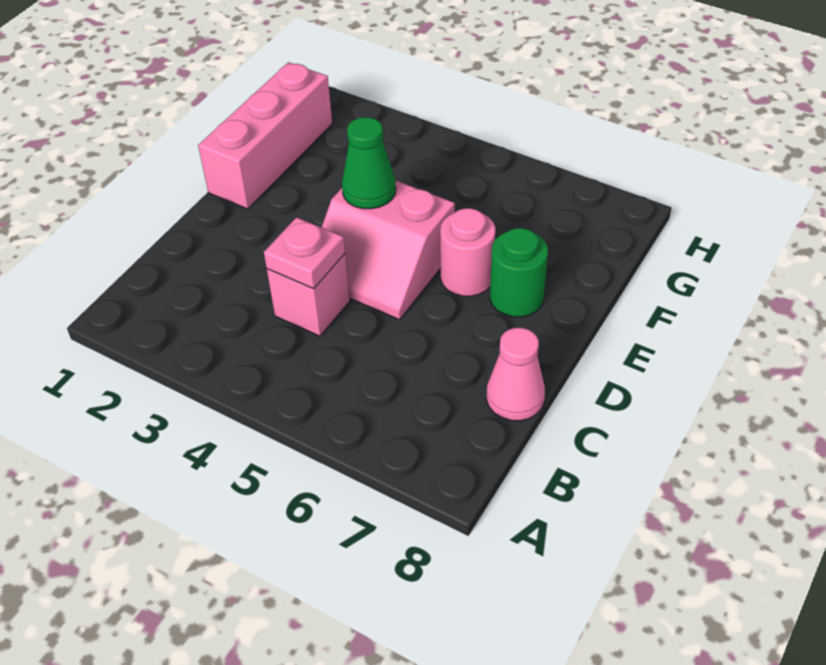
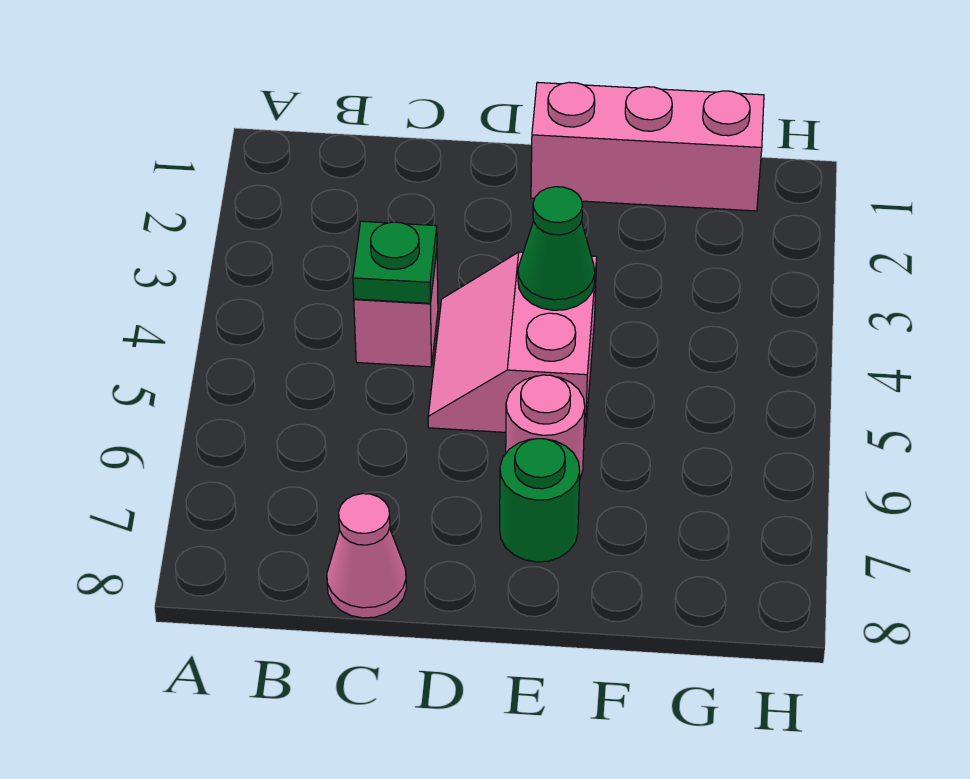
pink 1x1 plate [264,217,345,289] -> green 1x1 plate [353,221,437,303]

